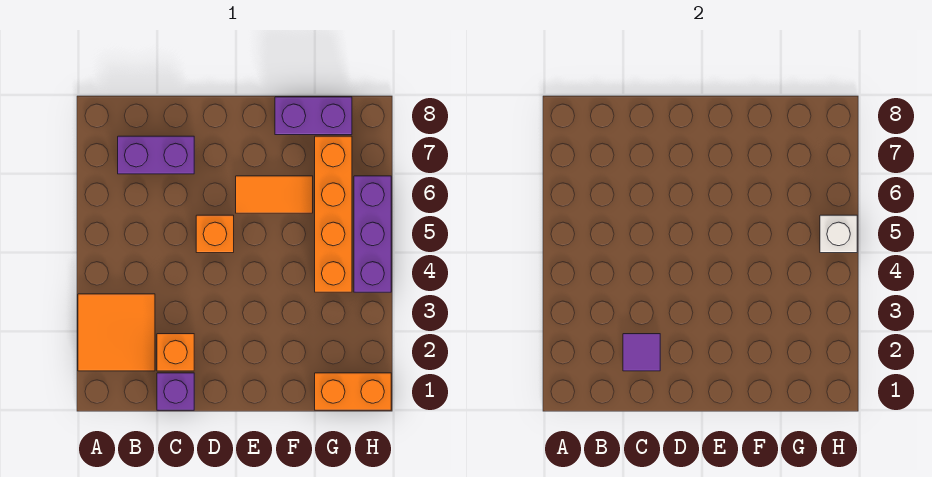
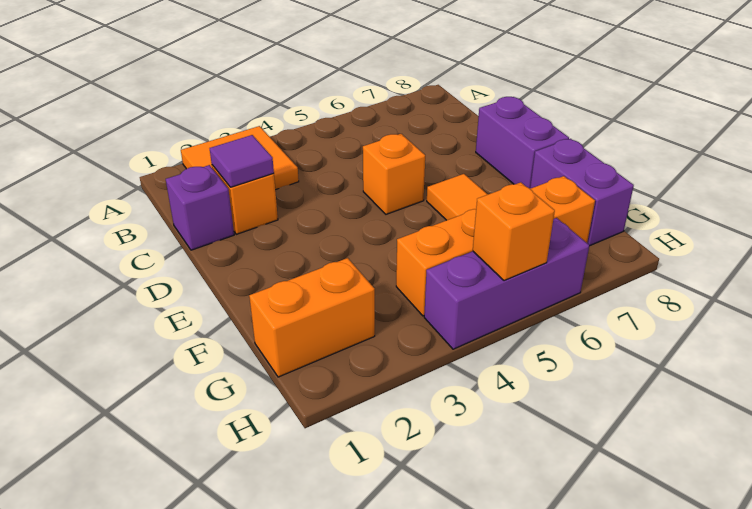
purple 1x2 brick [118,136,194,174] -> purple 1x2 brick moved to [476,97,569,188]
orange 1x2 brick [315,373,391,410] -> orange 1x2 brick turned to [249,258,375,377]
white 1x1 brick [820,215,857,253] -> orange 1x1 brick [473,182,555,281]

